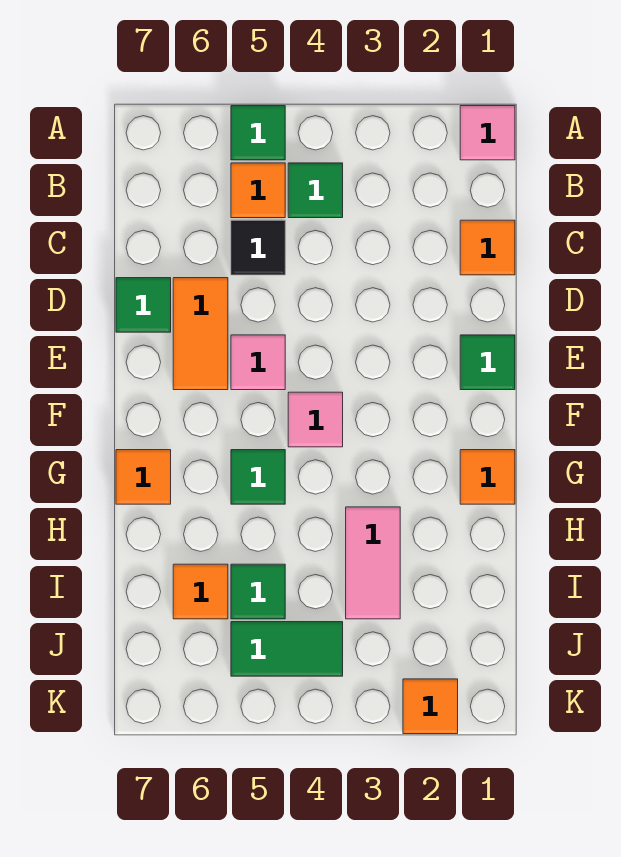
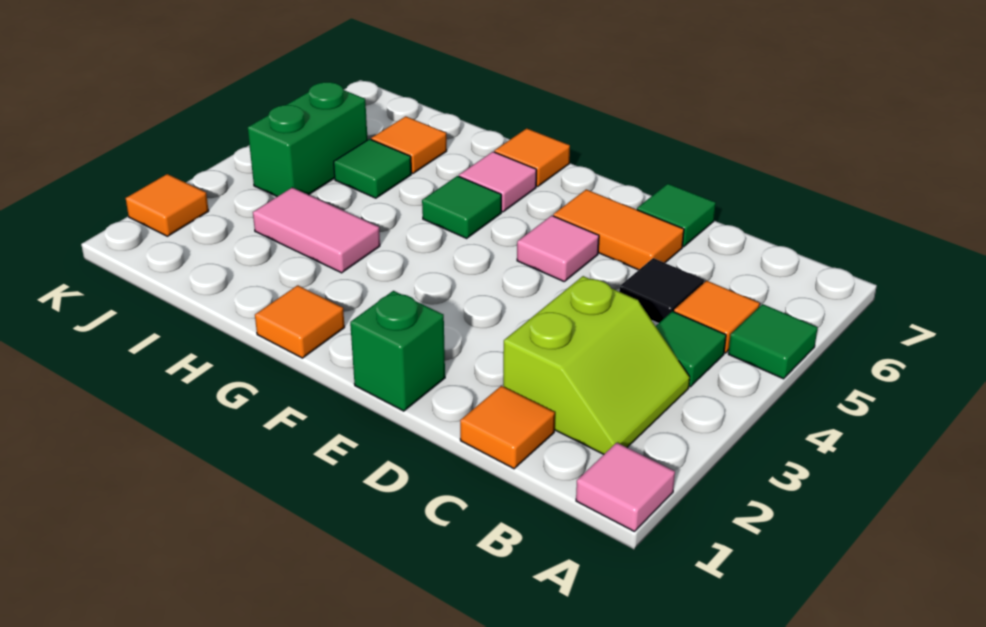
none -> lime 2x2 slope [503,276,690,454]
green 1x1 tile [460,335,515,390] -> green 1x1 brick [350,291,445,411]
pink 1x1 tile [288,392,343,447] -> pink 1x1 tile moved to [459,152,536,212]
green 1x2 tile [231,622,343,676] -> green 1x2 brick [248,82,368,197]

